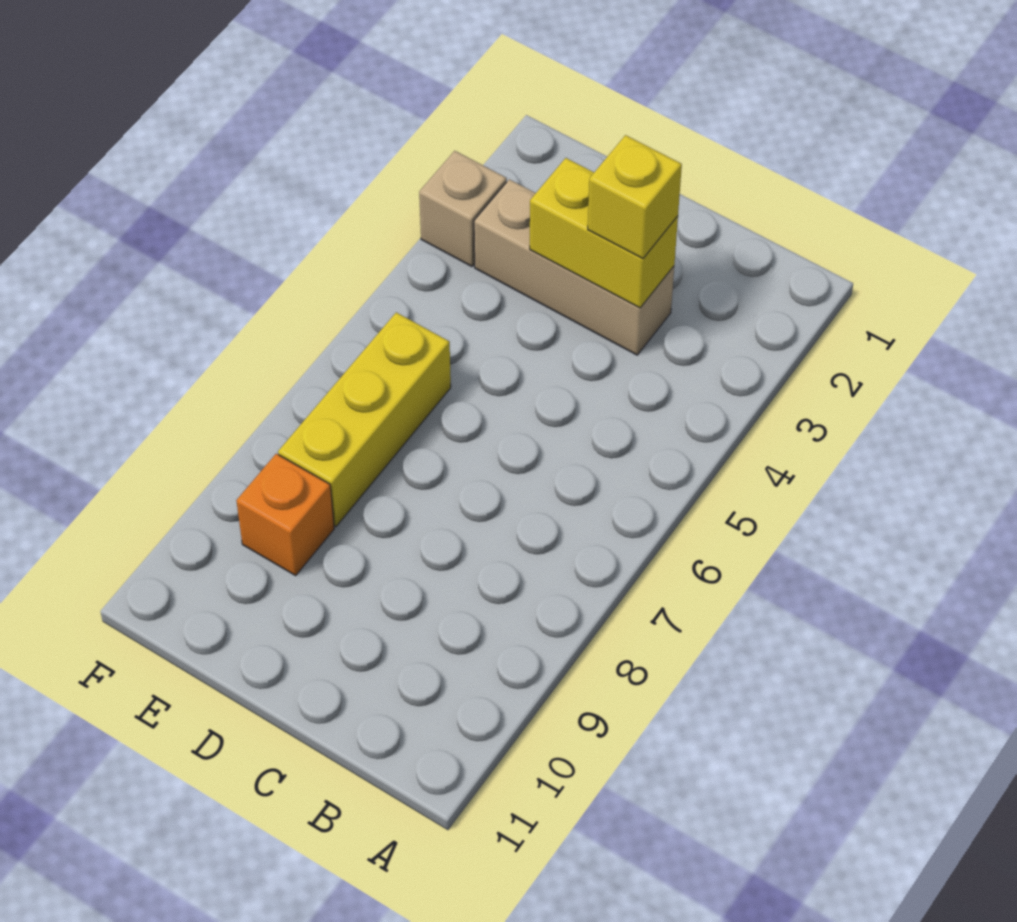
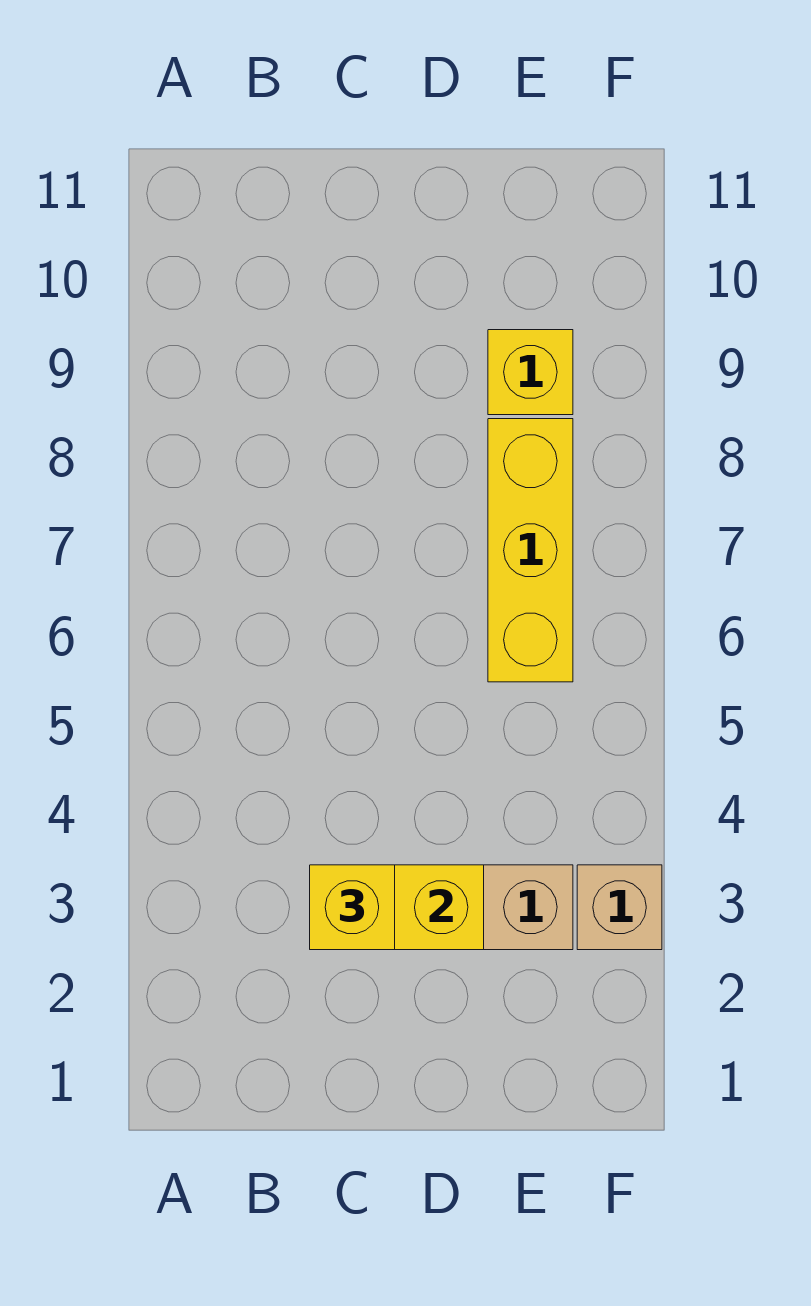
orange 1x1 brick [236,454,334,575] -> yellow 1x1 brick [488,330,573,415]

